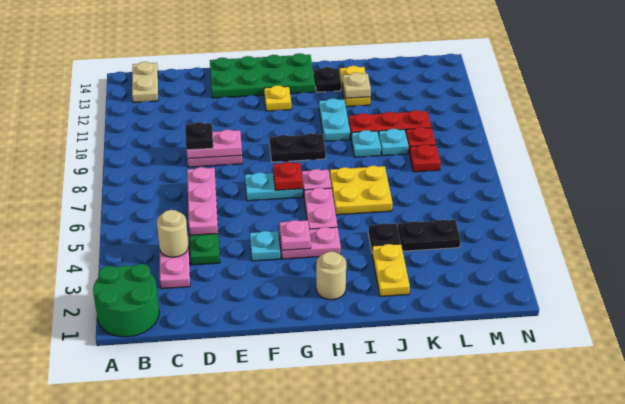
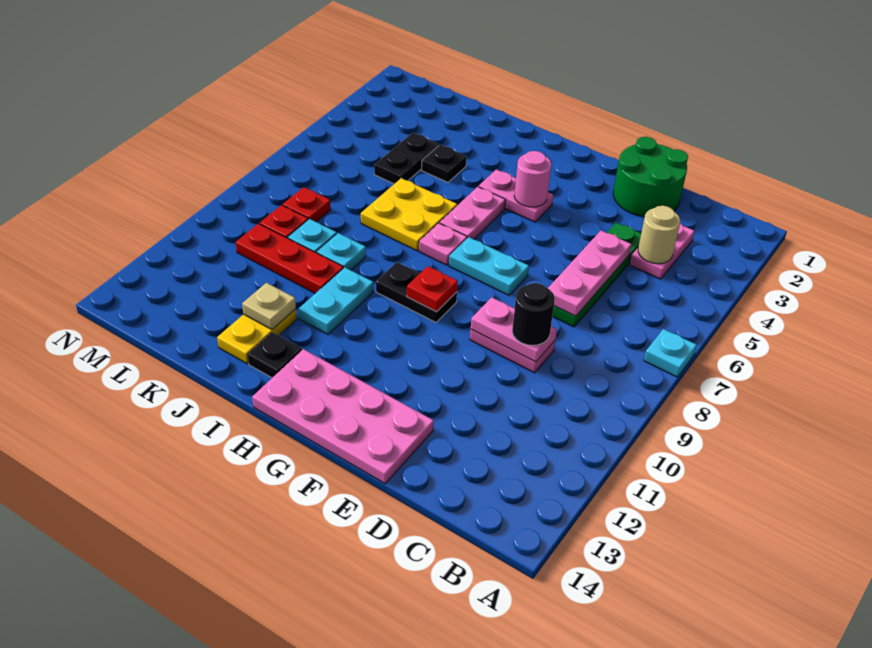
green 2x2 round brick [93,264,159,337] -> green 2x2 round brick moved to [613,137,688,217]
tan 1x2 plate [132,62,158,103] -> none
black 1x1 plate [185,122,213,150] -> black 1x1 round brick [512,283,555,345]
green 2x4 plate [210,53,315,98] -> pink 2x4 plate [252,349,434,484]
cyan 1x1 plate [250,231,280,261] -> cyan 1x1 plate moved to [644,329,697,377]
pink 1x1 plate [279,220,311,250] -> pink 1x1 round brick [514,151,551,207]
red 1x1 plate [273,162,303,190] -> red 1x1 plate moved to [407,266,458,312]
yellow 1x1 plate [264,85,291,111] -> none
tan 1x1 round brick [316,251,346,300] -> none
yellow 1x2 plate [372,244,410,296] -> none
black 1x2 plate [398,220,461,251] -> black 1x2 plate turned to [374,133,439,184]

